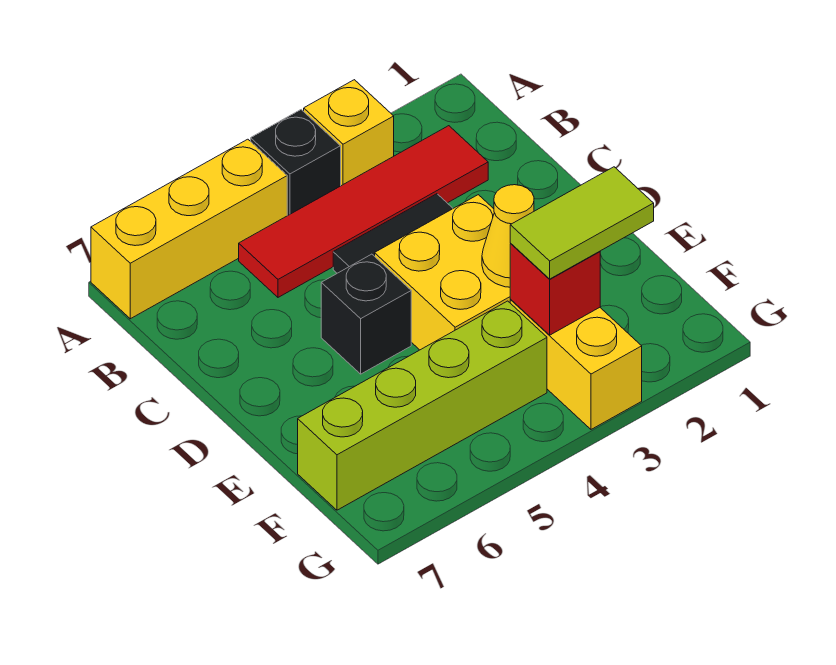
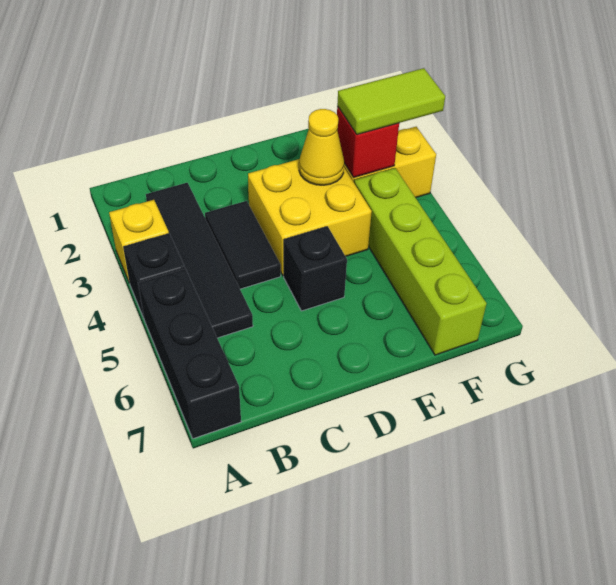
yellow 1x3 brick [91,139,287,319] -> black 1x3 brick [138,269,241,439]
red 1x4 tile [239,126,488,297] -> black 1x4 tile [146,183,253,338]
lime 1x2 tile [510,167,654,279] -> lime 1x2 tile turned to [337,68,445,134]

